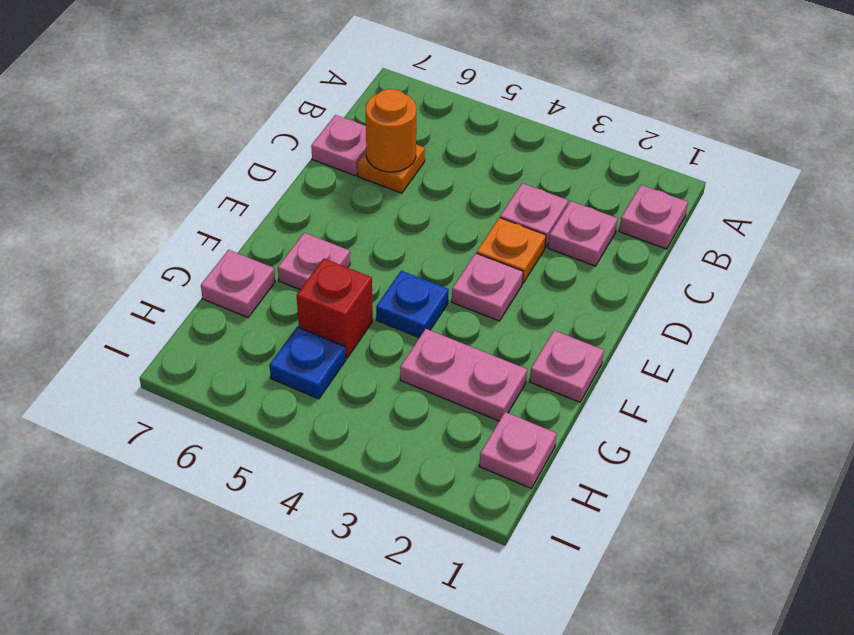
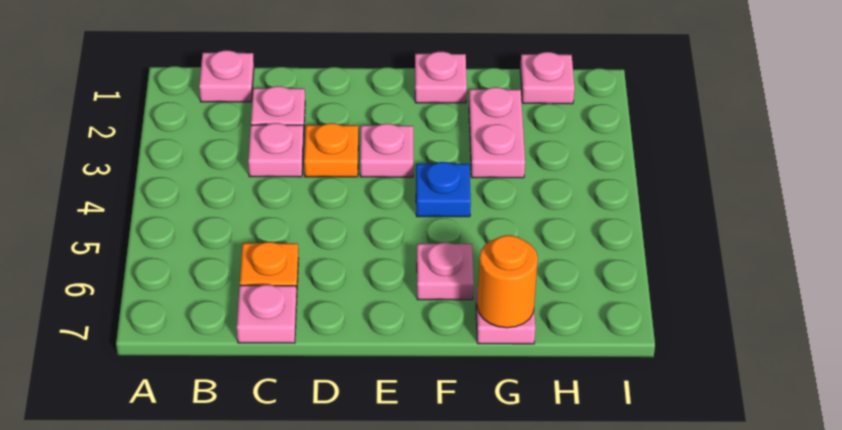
orange 1x1 round brick [366,89,416,172] -> orange 1x1 round brick moved to [477,235,538,328]
red 1x1 brick [297,259,373,358] -> none
blue 1x1 plate [270,327,346,399] -> none

